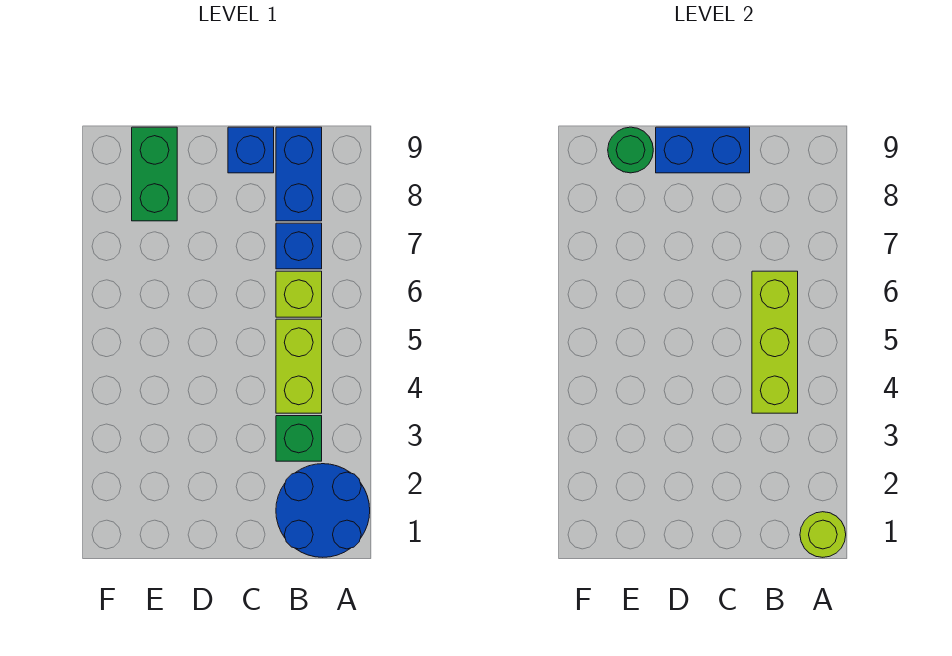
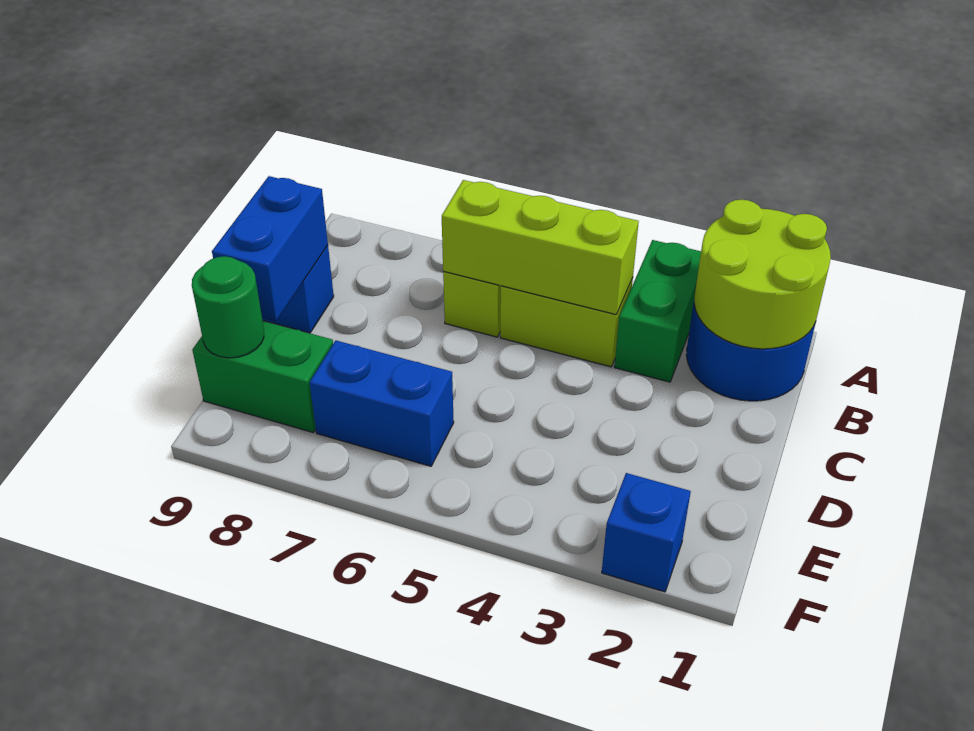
lime 1x1 round brick [800,512,846,557] -> lime 2x2 round brick [694,200,831,349]
green 1x1 brick [276,416,322,461] -> green 1x2 brick [614,240,701,382]
blue 1x1 brick [276,223,322,269] -> blue 1x1 brick moved to [602,473,691,592]
blue 1x2 brick [276,127,322,221] -> blue 1x2 brick moved to [309,341,454,466]

